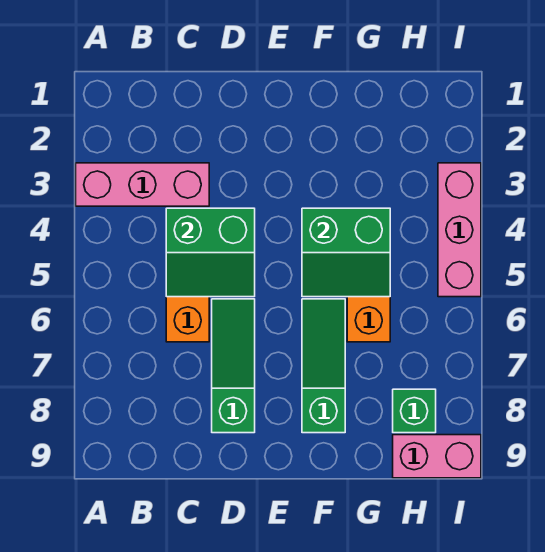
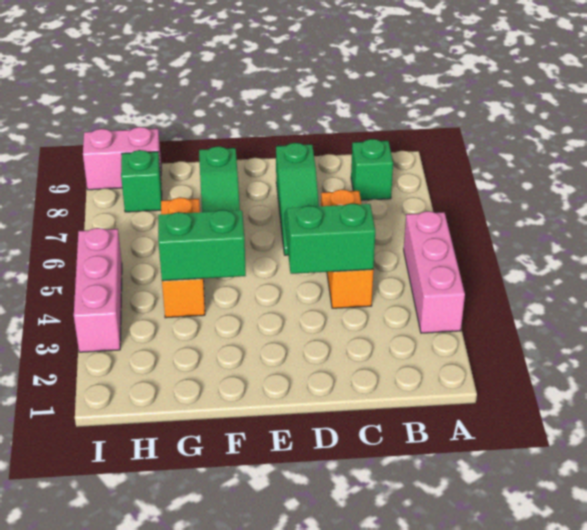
pink 1x3 brick [76,163,209,206] -> pink 1x3 brick turned to [404,211,465,333]
none -> green 1x1 brick [351,139,393,200]

